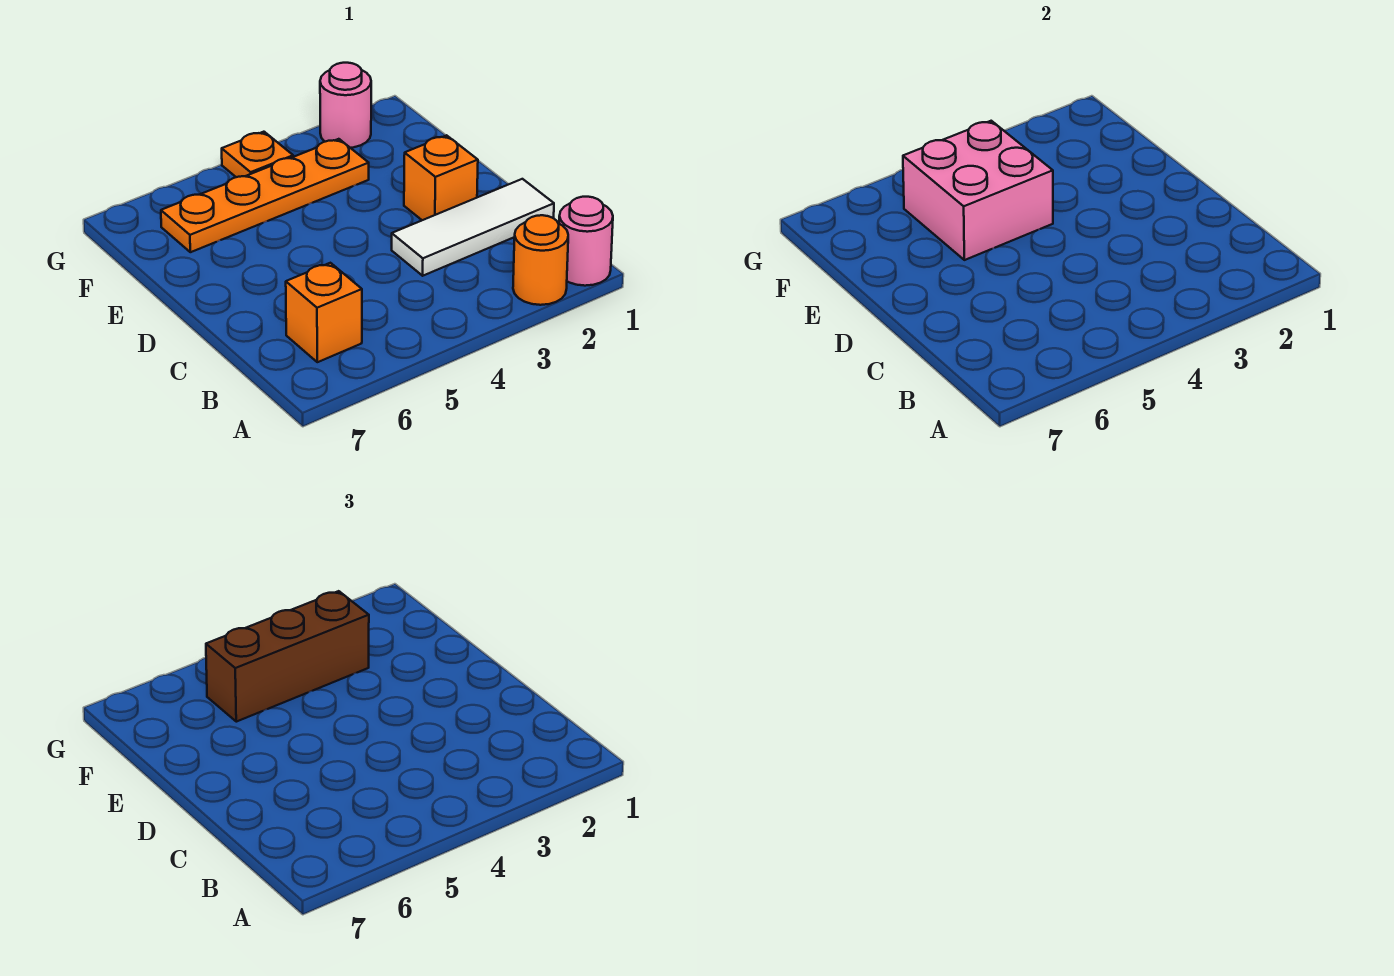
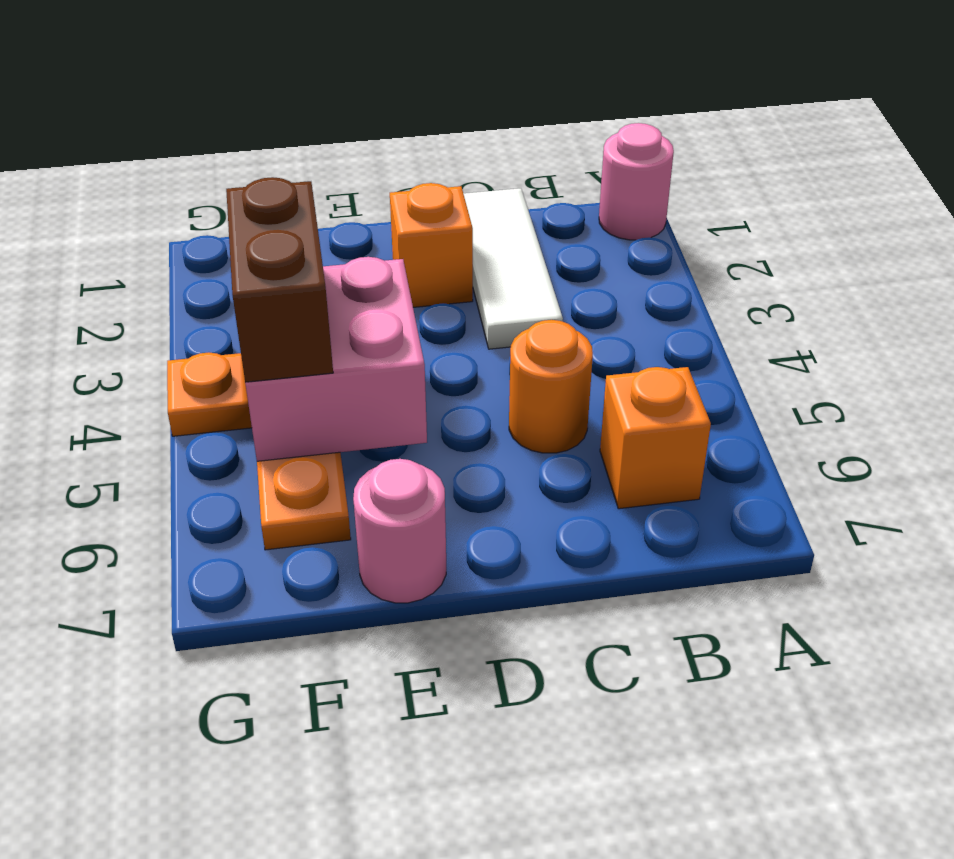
orange 1x1 round brick [513,215,568,305] -> orange 1x1 round brick moved to [509,320,593,453]
brown 1x3 brick [206,591,369,722] -> brown 1x2 brick [226,177,333,382]
pink 1x1 round brick [320,63,371,148] -> pink 1x1 round brick moved to [353,459,446,603]

